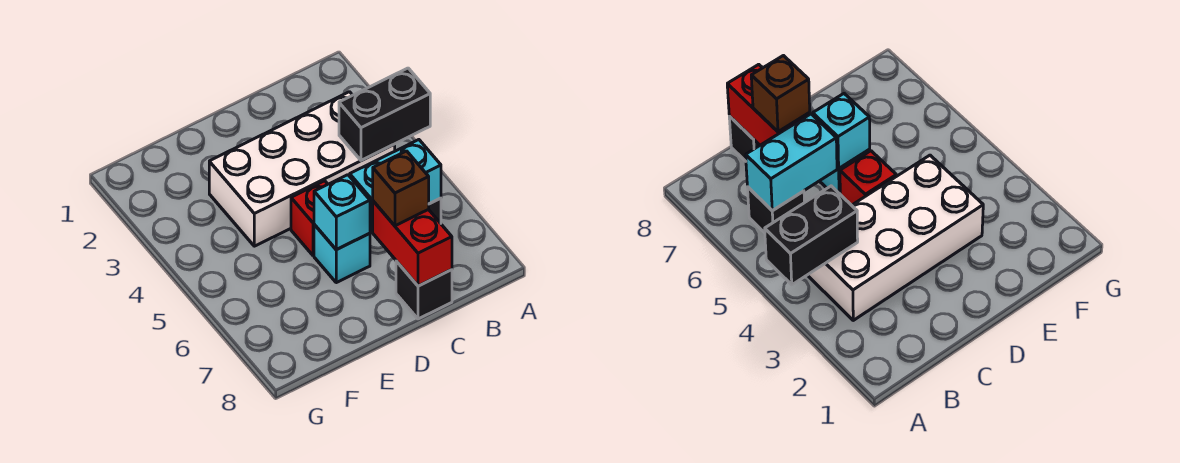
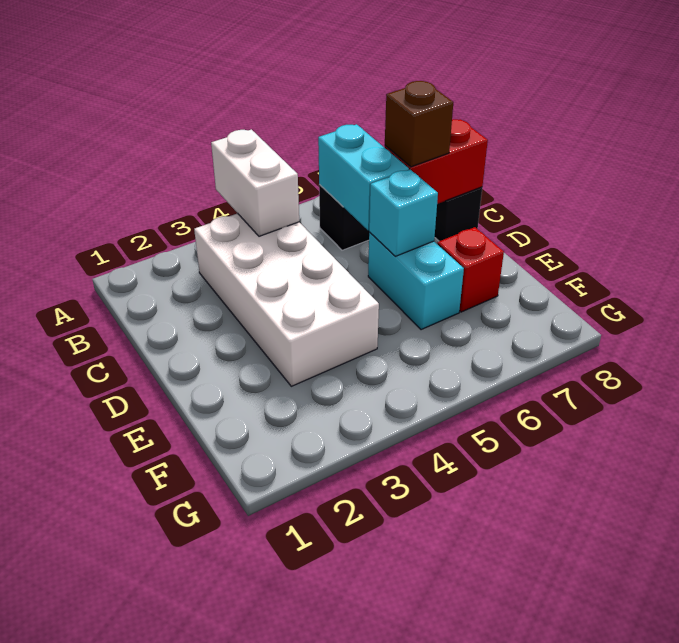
black 1x2 brick [339,68,430,161] -> white 1x2 brick [211,129,299,236]
red 1x1 brick [291,181,328,256] -> red 1x1 brick moved to [437,227,504,312]
cyan 1x1 brick [314,225,370,283] -> cyan 1x2 brick [368,232,464,330]

